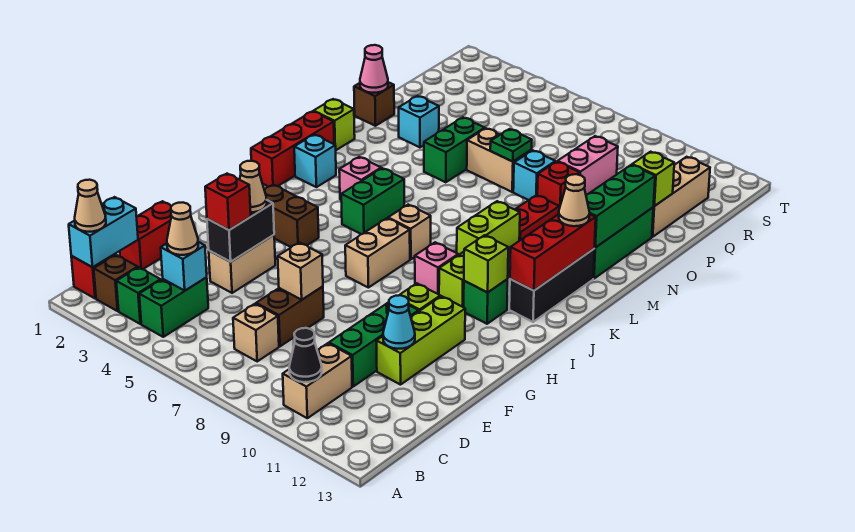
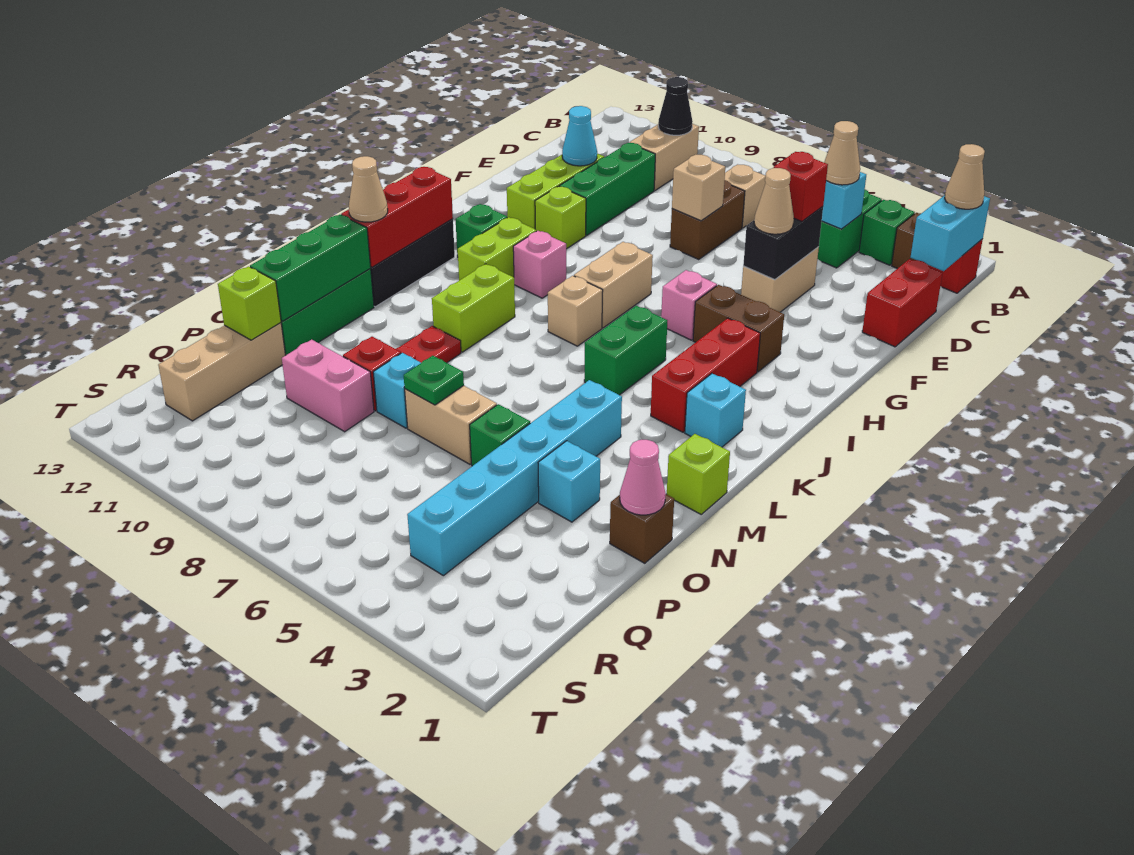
lime 1x1 brick [464,235,508,292] -> none
red 1x3 brick [251,111,334,187] -> red 1x3 brick moved to [651,318,760,432]
pink 1x1 brick [339,157,381,200] -> pink 1x1 brick moved to [661,270,717,340]
none -> cyan 1x6 brick [407,380,622,576]
green 1x2 brick [424,117,485,182] -> green 1x1 brick [470,404,530,466]
pink 1x2 brick [557,136,618,195] -> pink 1x2 brick turned to [282,340,374,432]

